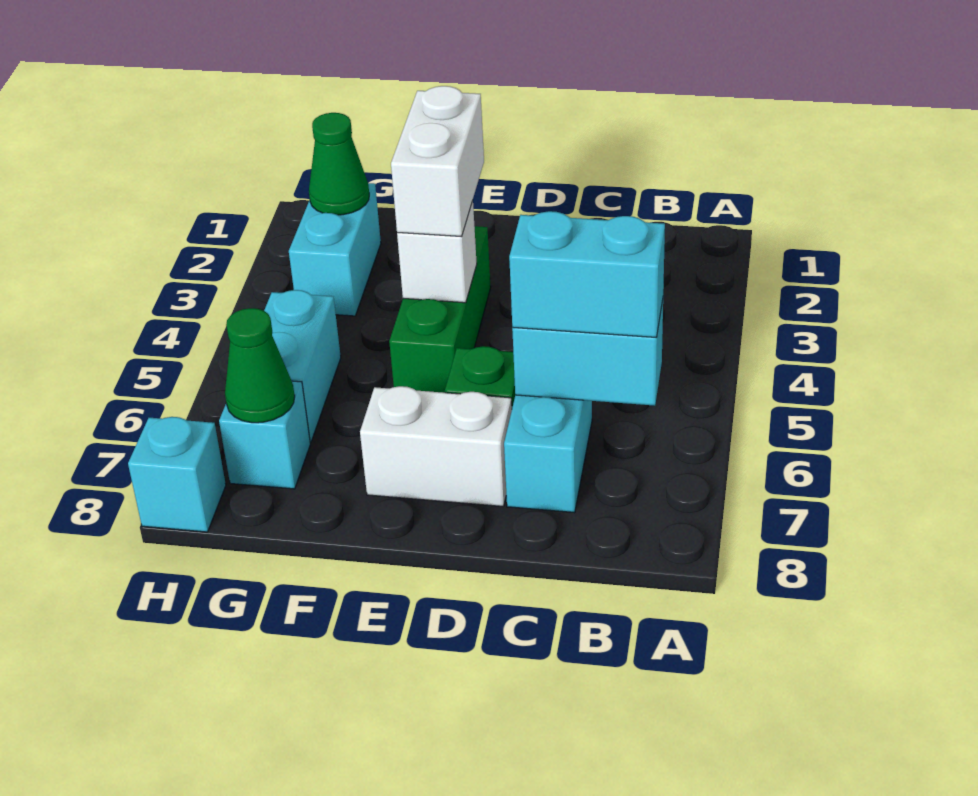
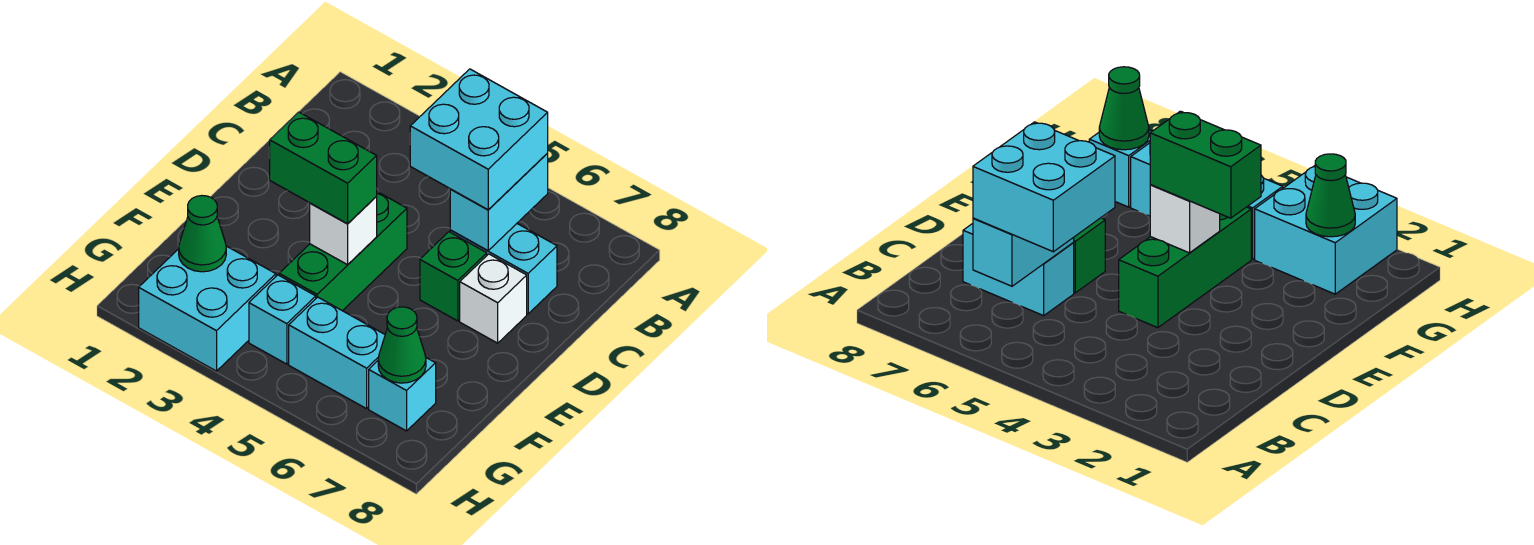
cyan 1x2 brick [509,211,665,338] -> cyan 2x2 brick [410,69,548,210]
white 1x2 brick [360,386,512,506] -> white 1x1 brick [460,254,527,343]
green 1x3 brick [389,226,491,393] -> green 1x3 brick turned to [279,192,407,311]
white 1x2 brick [391,86,484,237] -> green 1x2 brick [269,112,377,224]
cyan 1x2 brick [289,183,381,316] -> cyan 2x2 brick [139,246,276,371]
cyan 1x1 brick [128,417,226,532] -> cyan 1x1 brick moved to [249,275,316,364]

